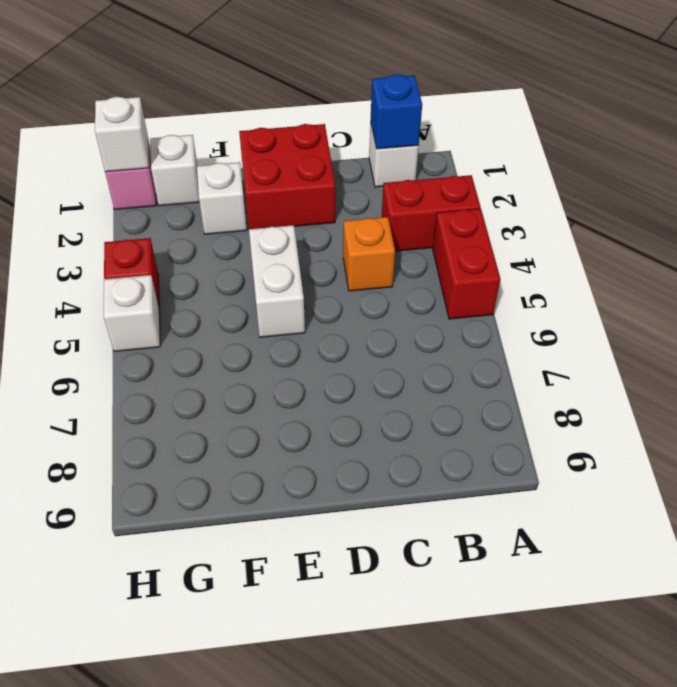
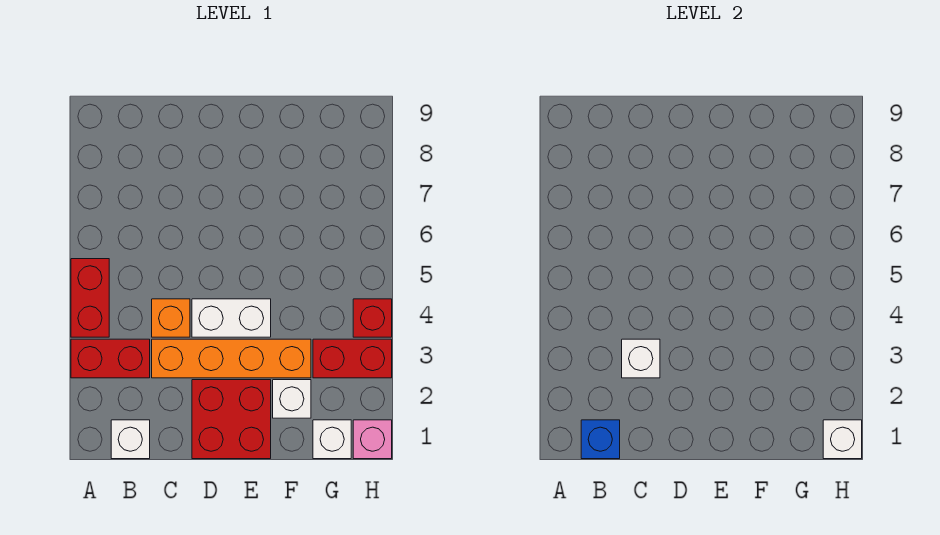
none -> orange 1x4 brick [152,339,311,378]
white 1x2 brick [249,225,305,337] -> white 1x2 brick turned to [192,299,271,337]
none -> red 1x2 brick [313,339,392,378]
white 1x1 brick [104,275,160,351] -> white 1x1 brick moved to [622,339,660,378]

